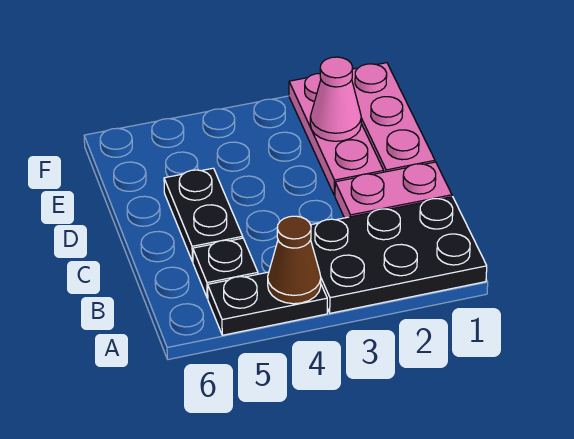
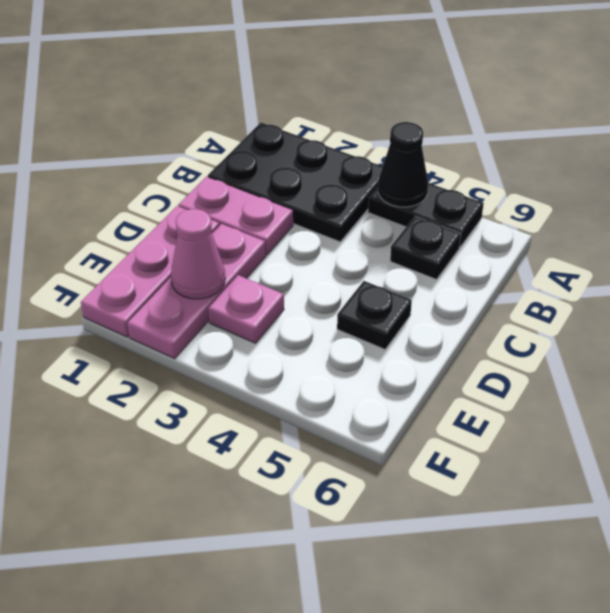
brown 1x1 cone [268,216,321,304] -> black 1x1 cone [378,122,428,207]
black 1x2 plate [164,168,243,262] -> black 1x1 plate [337,281,412,349]
none -> pink 1x1 plate [208,275,284,343]

